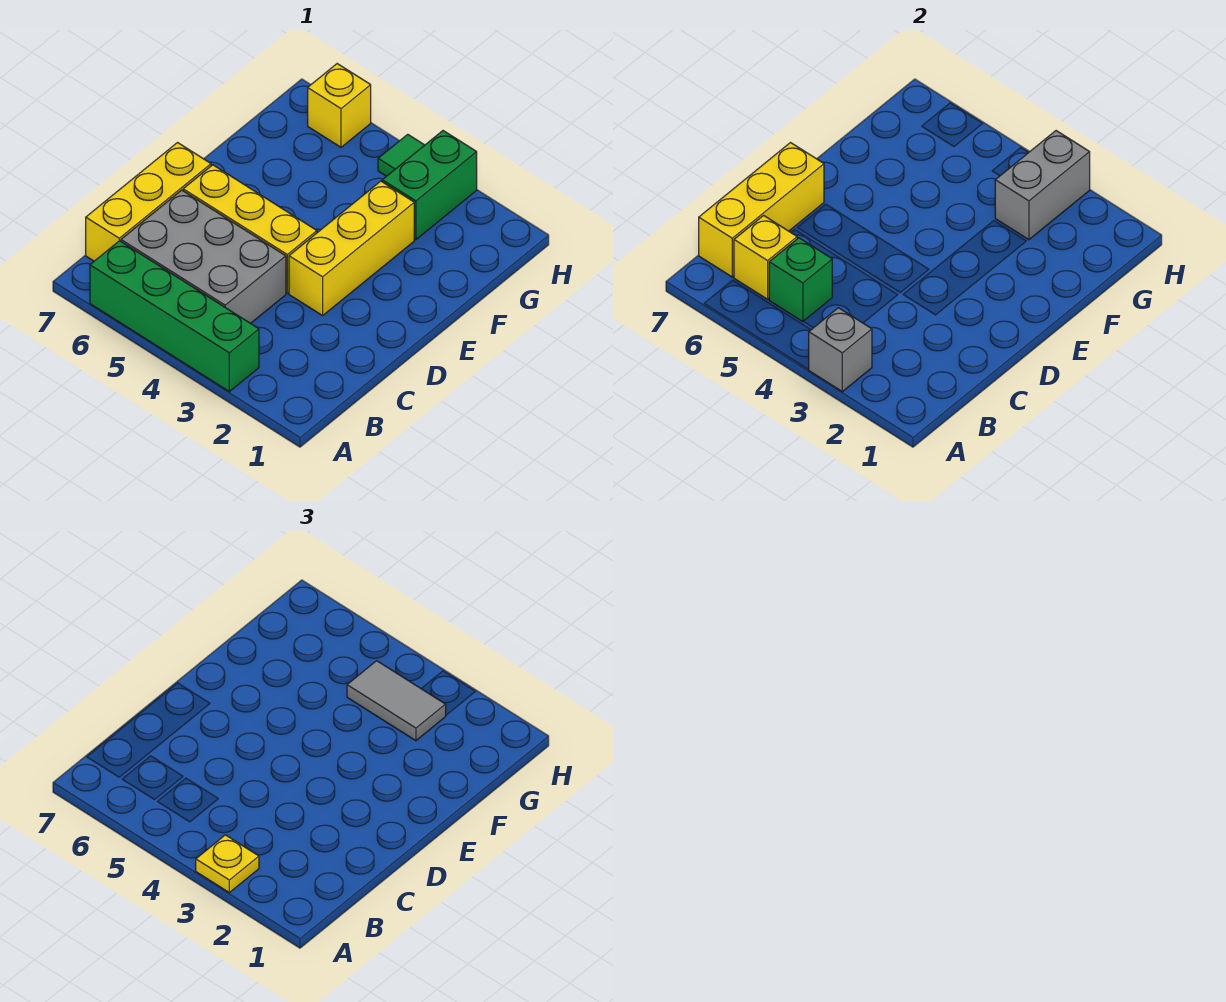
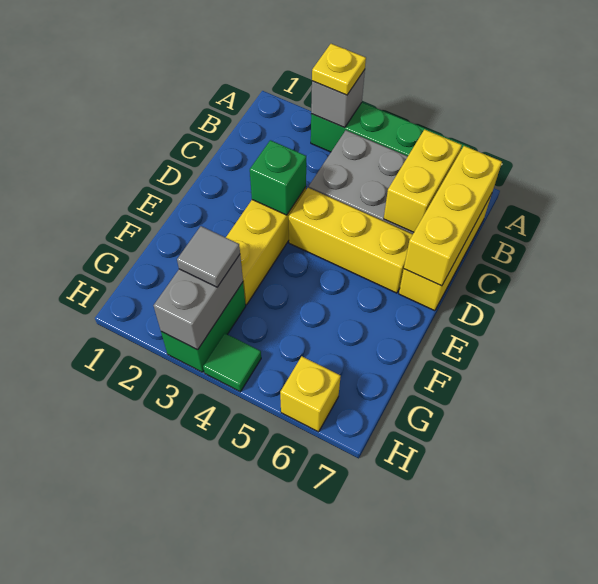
green 1x1 brick [769,238,832,322] -> green 1x1 brick moved to [250,140,306,215]
yellow 1x1 brick [734,216,797,299] -> yellow 1x2 brick [384,129,462,232]
grey 1x2 tile [347,661,446,741] -> grey 1x1 tile [177,226,240,287]

